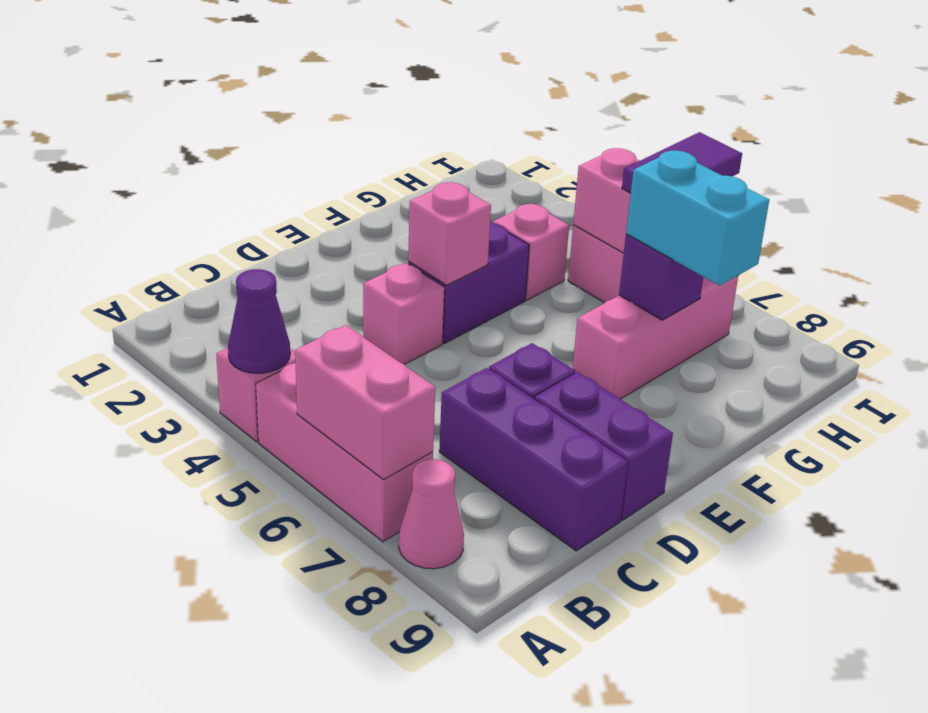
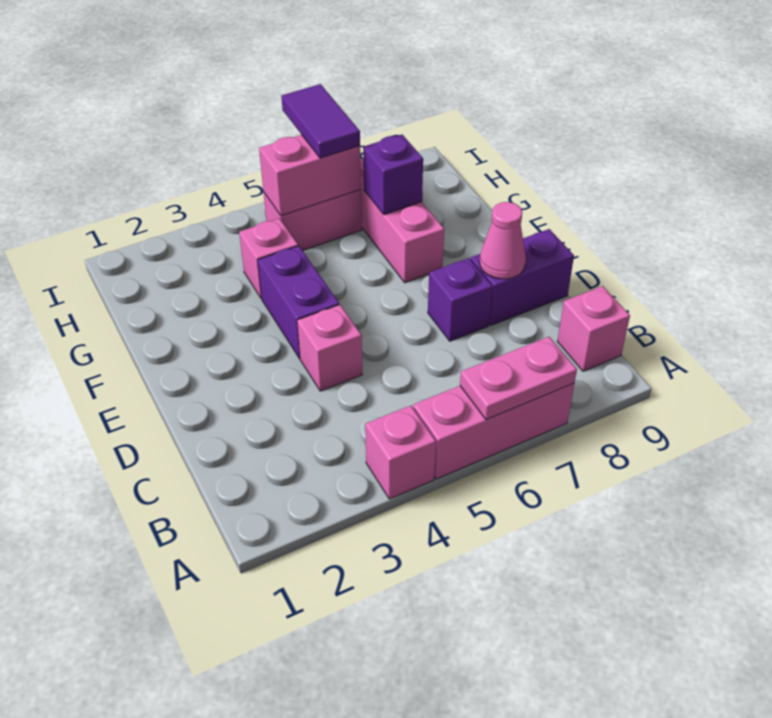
purple 1x1 cone [228,269,290,373] -> none
pink 1x2 brick [295,325,435,480] -> pink 1x2 plate [460,337,577,419]
pink 1x1 cone [399,459,464,569] -> pink 1x1 cone moved to [480,202,526,279]
purple 1x3 brick [439,368,628,551] -> none
pink 1x1 brick [408,182,491,285] -> pink 1x1 brick moved to [557,286,630,371]
cyan 1x2 brick [626,151,769,286] -> none

